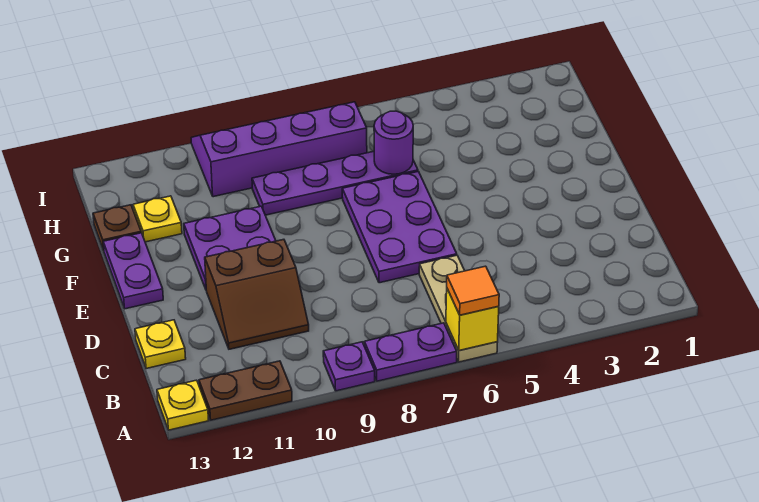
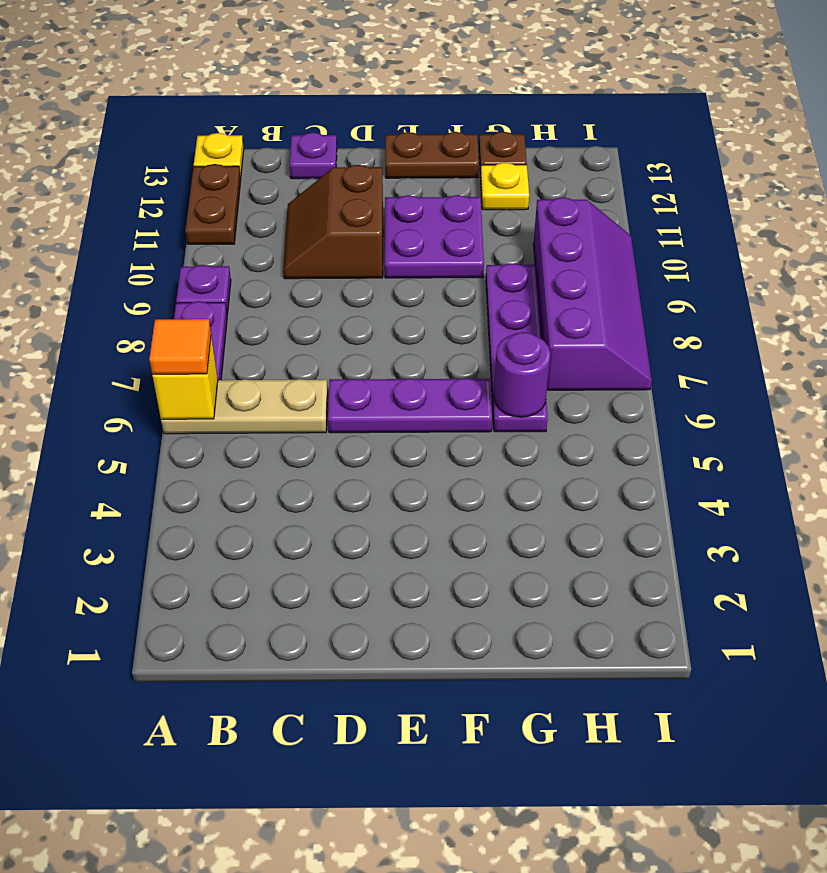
yellow 1x1 plate [135,320,186,369] -> purple 1x1 plate [290,132,337,179]
purple 2x3 plate [342,171,457,283] -> purple 1x3 plate [328,378,492,433]
purple 1x2 plate [103,233,163,309] -> brown 1x2 plate [385,132,479,178]

